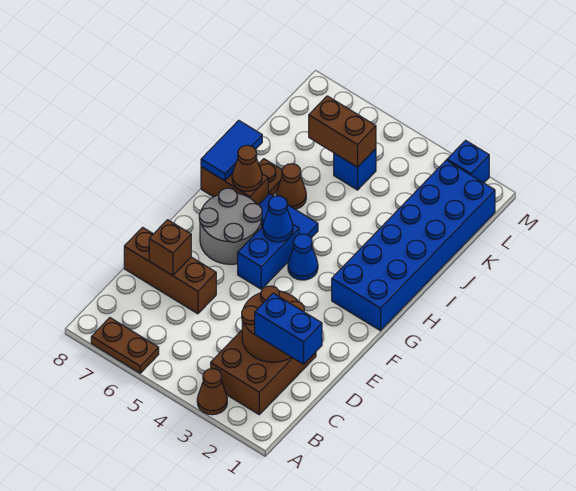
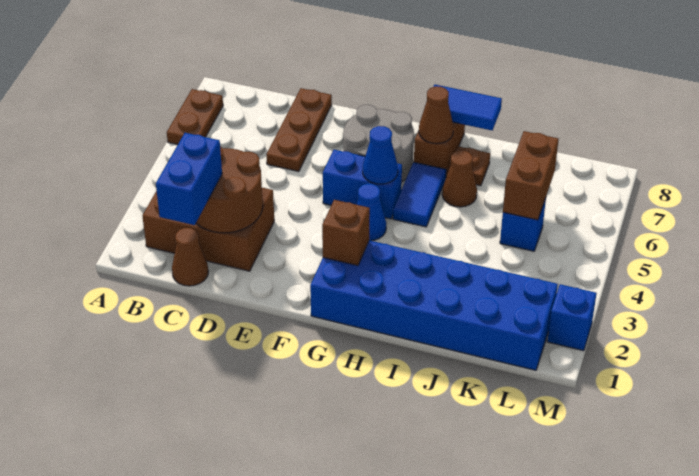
brown 1x1 cone [197,369,227,415] -> brown 1x1 cone moved to [172,228,208,286]
brown 1x3 brick [124,227,216,314] -> brown 1x3 plate [266,88,332,171]
brown 1x1 brick [149,220,191,276] -> brown 1x1 brick moved to [322,200,370,265]

